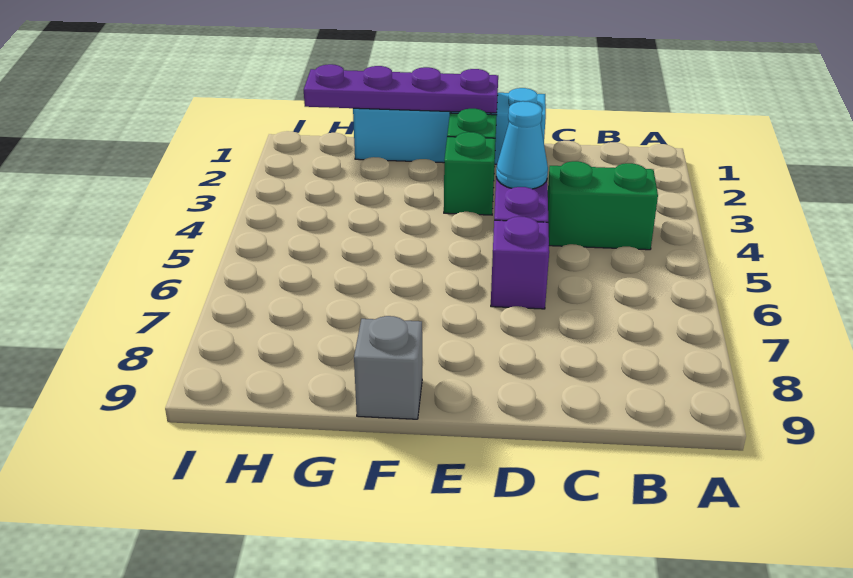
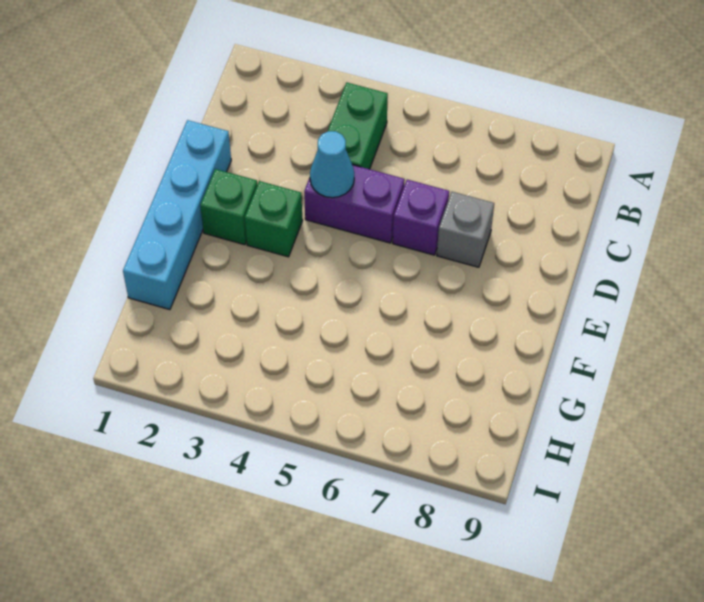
purple 1x4 plate [304,64,498,113] -> none
grey 1x1 brick [354,316,422,419] -> grey 1x1 brick moved to [437,192,494,267]

